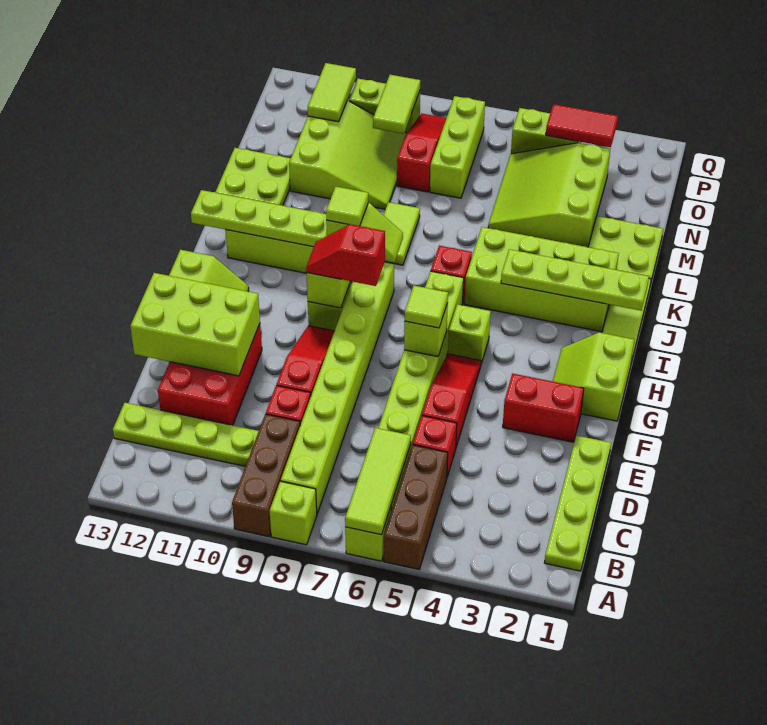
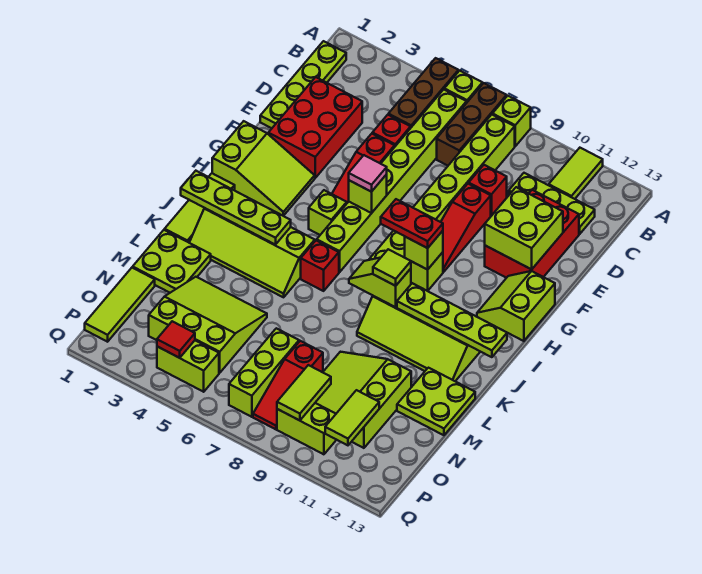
lime 1x3 tile [345,428,411,535] -> lime 1x3 tile moved to [85,268,155,342]
brown 1x3 brick [232,414,300,537] -> brown 1x3 brick moved to [437,83,507,166]
lime 1x4 plate [113,403,259,466] -> lime 1x3 plate [509,173,595,234]
lime 2x3 brick [130,273,260,376] -> lime 2x2 brick [485,187,563,269]
red 1x2 brick [503,374,584,442] -> red 2x3 brick [268,77,362,178]
lime 2x2 slope [553,332,634,421] -> lime 2x3 slope [212,121,315,216]
lime 1x1 tile [405,286,448,328] -> pink 1x1 tile [349,155,387,192]
red 1x2 slope [306,224,385,286] -> red 1x2 plate [381,199,443,248]
lime 2x4 brick [465,227,619,332] -> lime 2x4 slope [189,208,315,297]
lime 1x2 tile [384,202,420,265] -> lime 1x2 tile moved to [549,148,603,199]
lime 3x3 slope [488,143,610,247] -> lime 3x3 slope turned to [149,277,267,373]
red 1x2 tile [546,104,618,147] -> red 1x1 tile [157,321,195,358]

